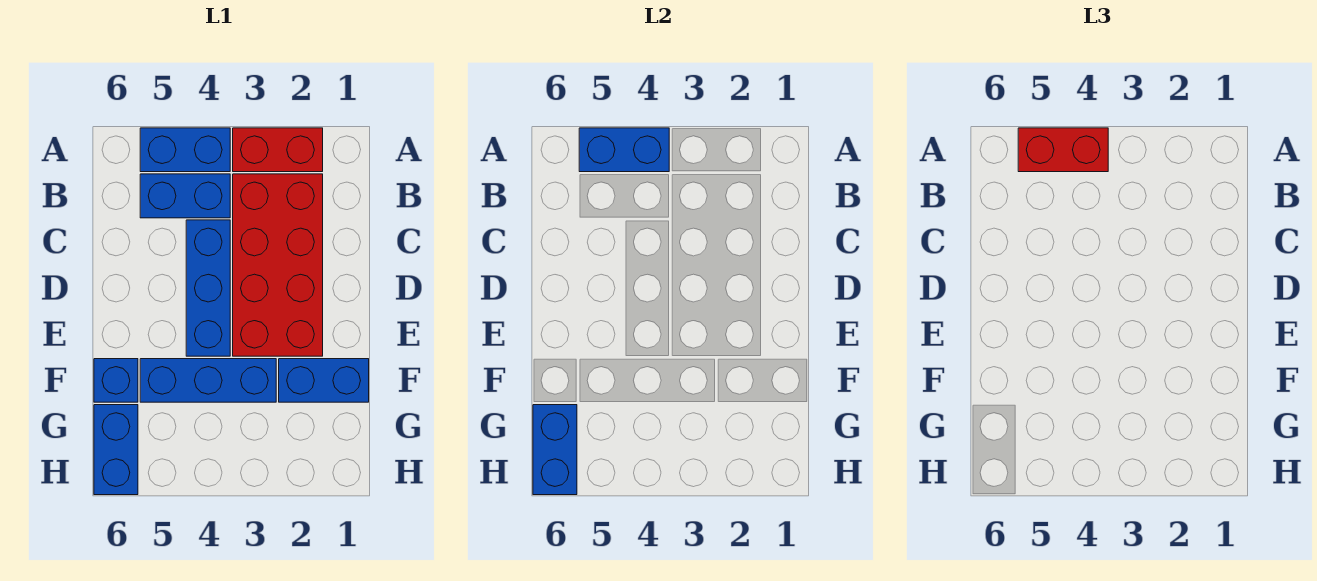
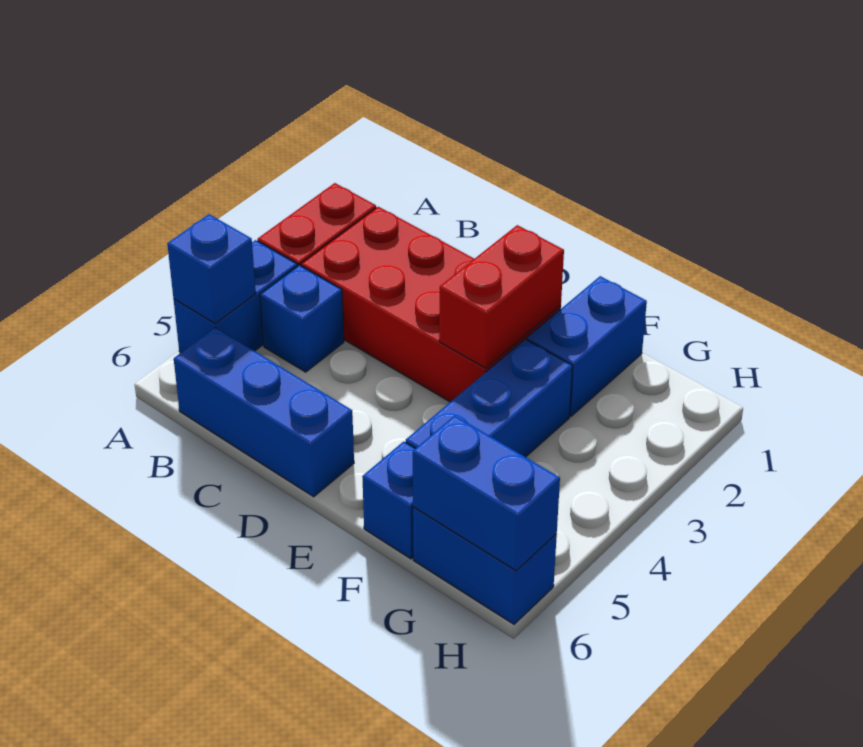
blue 1x2 brick [579,128,669,172] -> blue 1x1 brick [167,214,256,324]
red 1x2 brick [1018,128,1108,172] -> red 1x2 brick moved to [439,225,564,368]
blue 1x2 brick [140,174,230,218] -> blue 1x1 brick [260,265,344,372]
blue 1x3 brick [186,220,230,356] -> blue 1x3 brick moved to [174,327,354,497]

